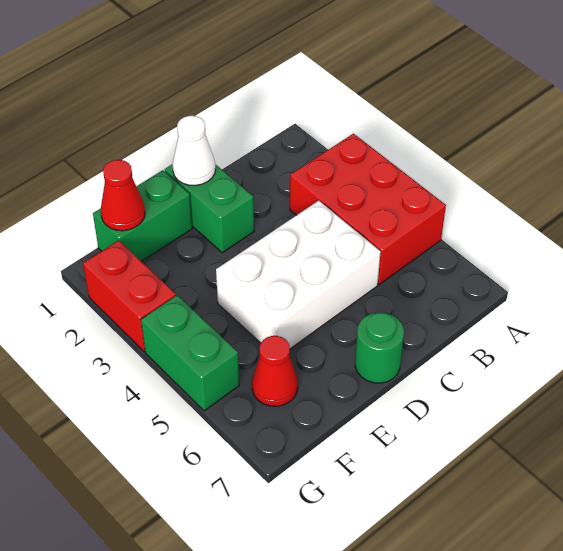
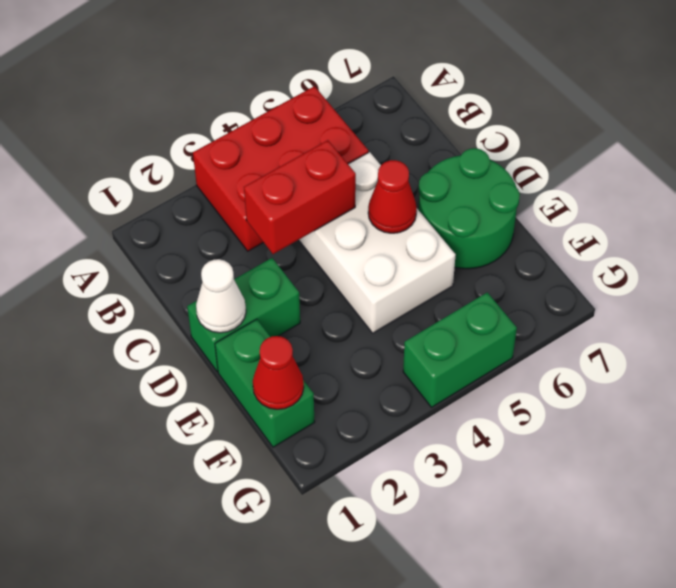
green 1x1 round brick [355,312,404,383] -> green 2x2 round brick [419,148,520,269]
red 1x1 cone [252,336,298,406] -> red 1x1 cone moved to [368,160,417,233]
red 1x2 brick [83,241,176,351] -> red 1x2 brick moved to [244,140,356,254]

